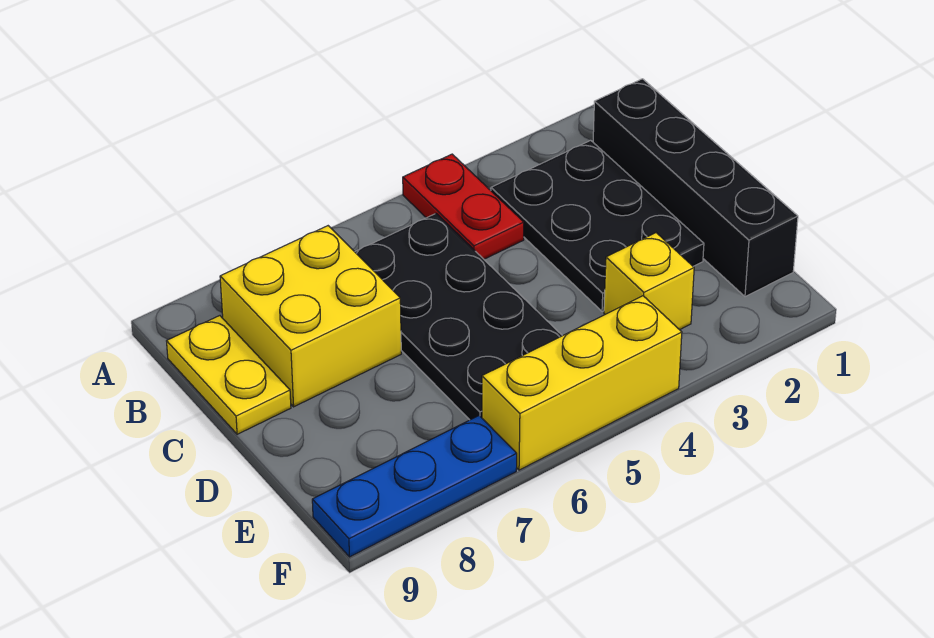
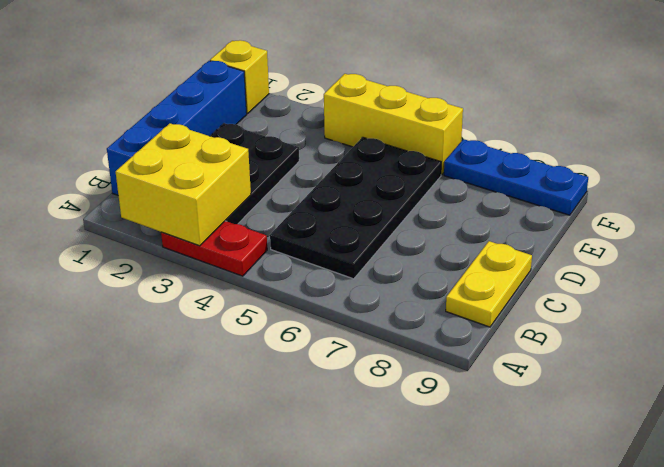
red 1x2 plate [403,154,524,259] -> red 1x2 plate turned to [161,221,267,276]
black 1x4 brick [593,79,798,297] -> blue 1x4 brick [107,61,247,195]
yellow 2x2 brick [220,226,401,407] -> yellow 2x2 brick moved to [116,123,251,246]
yellow 1x1 brick [604,233,694,330] -> yellow 1x1 brick moved to [210,40,269,114]

